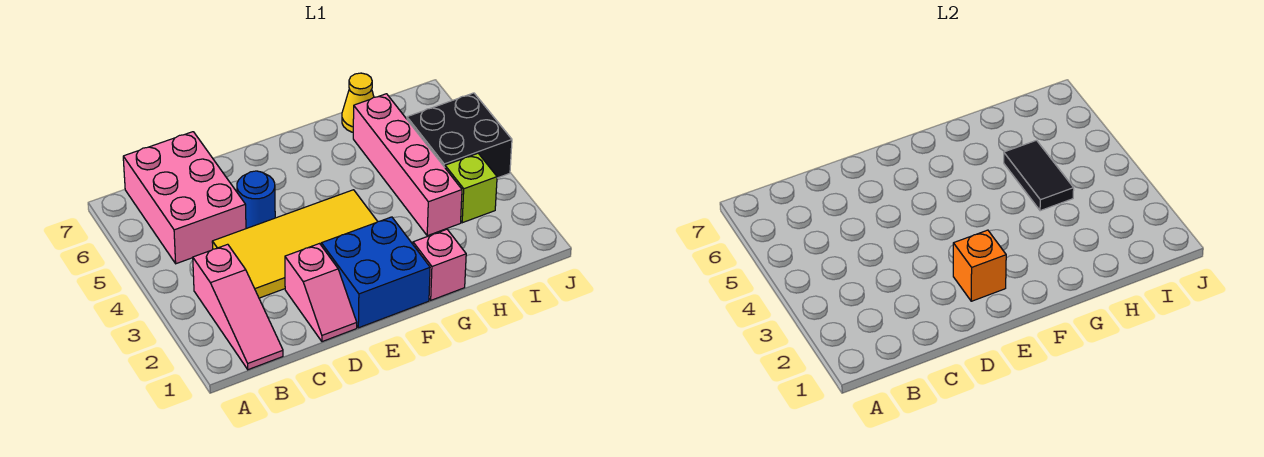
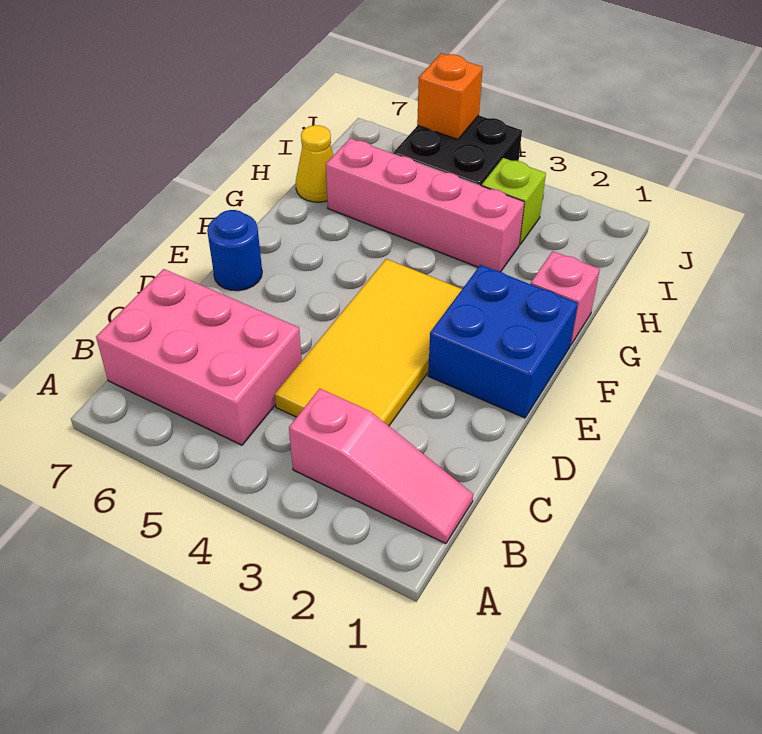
pink 1x2 slope [285,244,357,342] -> none
blue 1x1 round brick [237,171,275,229] -> blue 1x1 round brick moved to [207,210,262,291]
orange 1x1 brick [953,230,1006,301] -> orange 1x1 brick moved to [417,53,483,139]
black 1x2 tile [1004,140,1074,211] -> none

